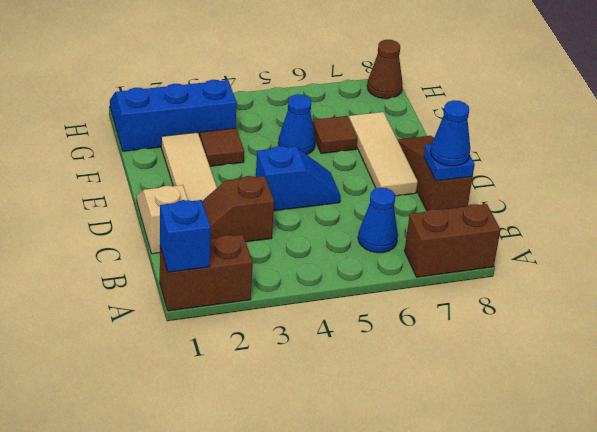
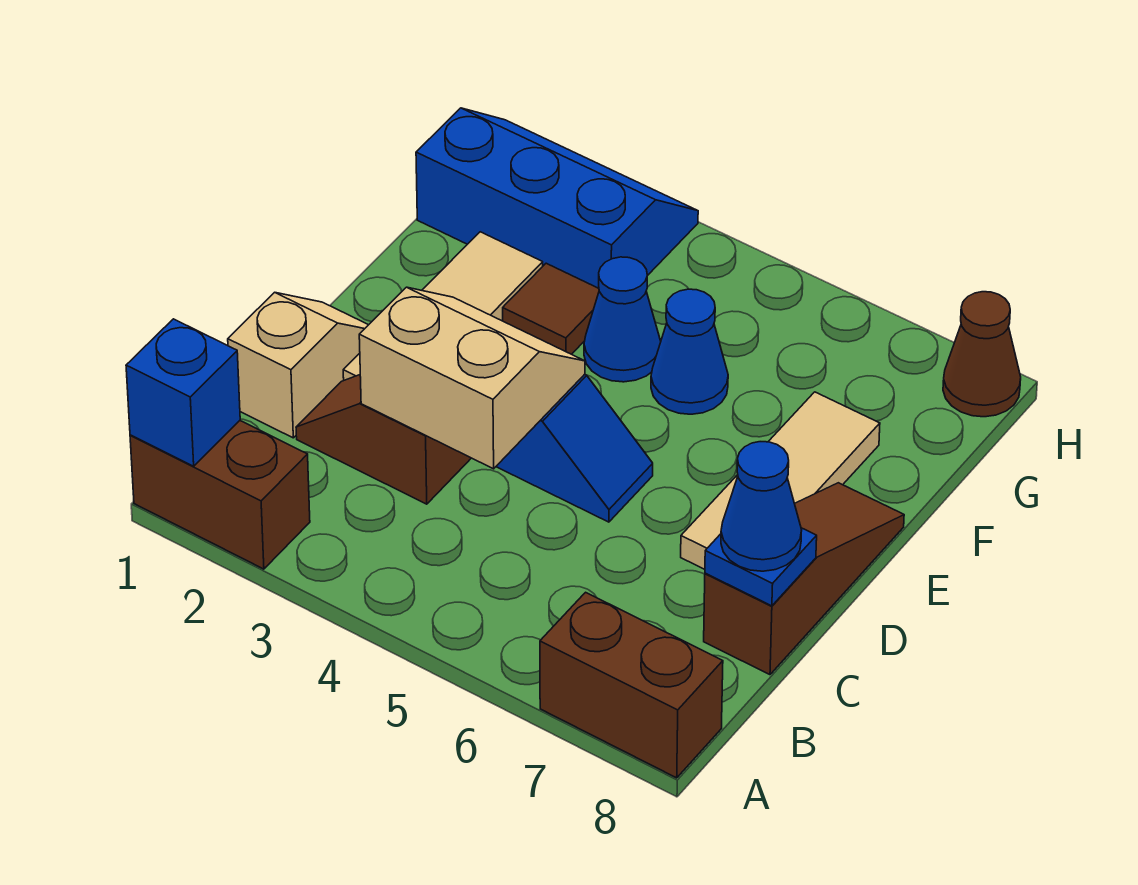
blue 1x1 cone [358,188,398,253] -> blue 1x1 cone moved to [584,257,661,382]
none -> tan 2x2 slope [359,287,585,469]
brown 1x1 tile [312,116,357,154] -> none

